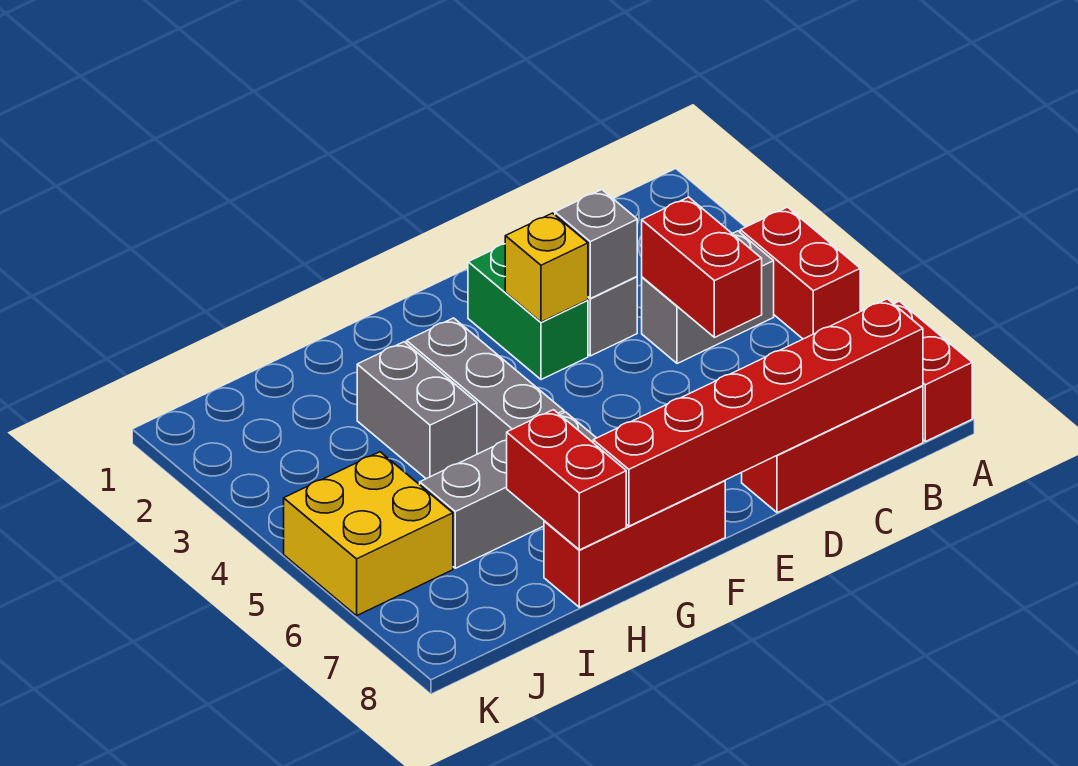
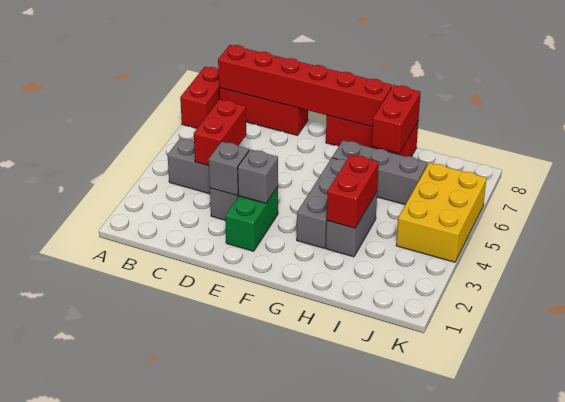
red 1x2 brick [740,207,860,339] -> red 1x2 brick moved to [327,154,379,228]
yellow 1x1 brick [505,213,588,322] -> grey 1x1 brick [238,149,278,203]
yellow 2x2 brick [284,452,453,616] -> yellow 2x3 brick [396,163,487,262]

